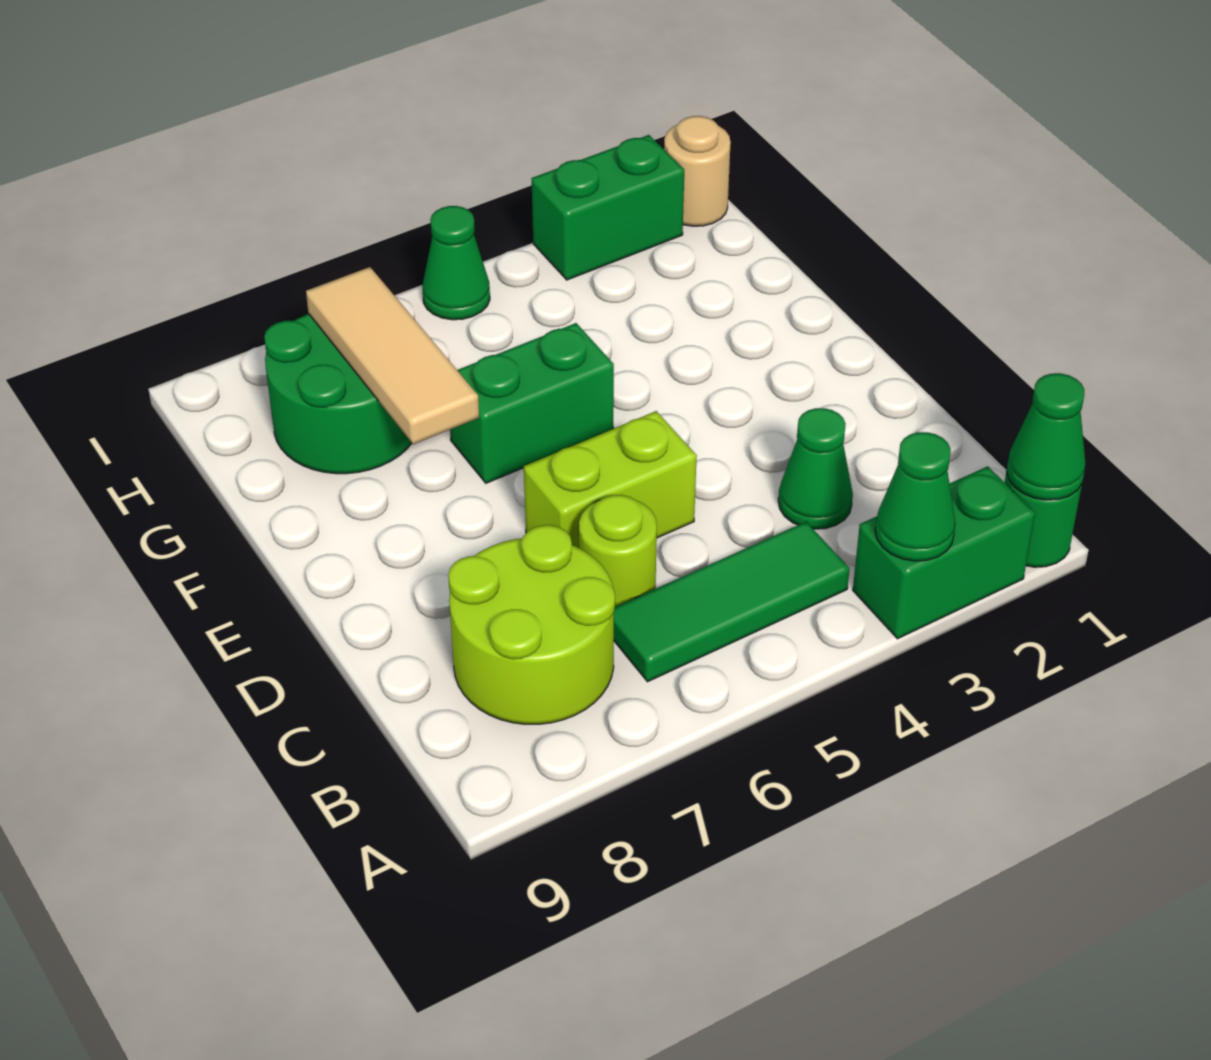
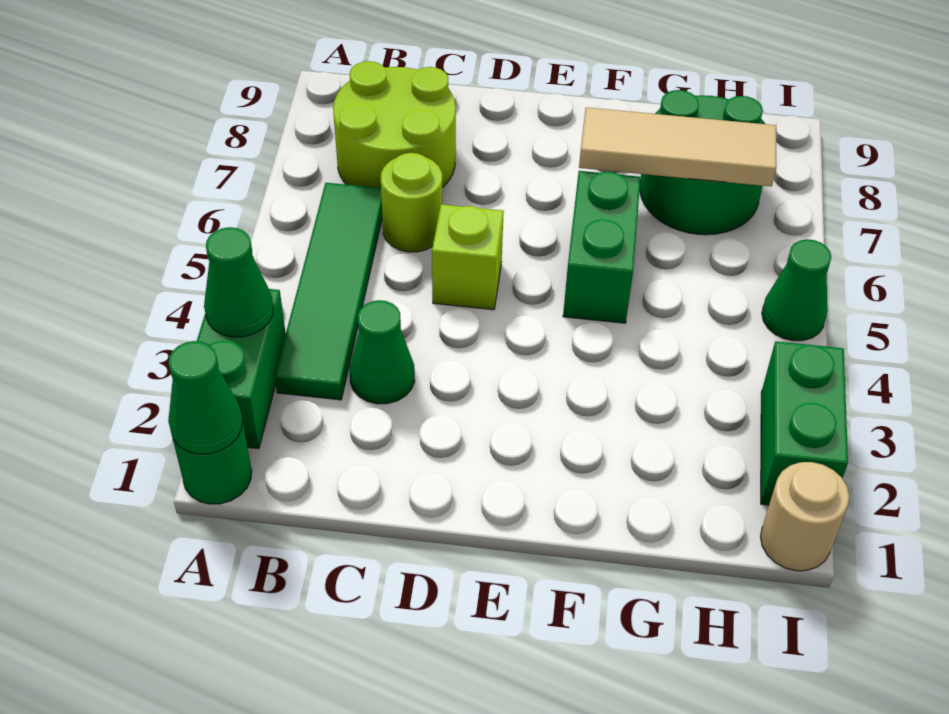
green 1x3 tile [614,522,850,682] -> green 1x4 tile [275,183,382,400]
lime 1x2 brick [524,411,697,548] -> lime 1x1 brick [432,204,504,310]

